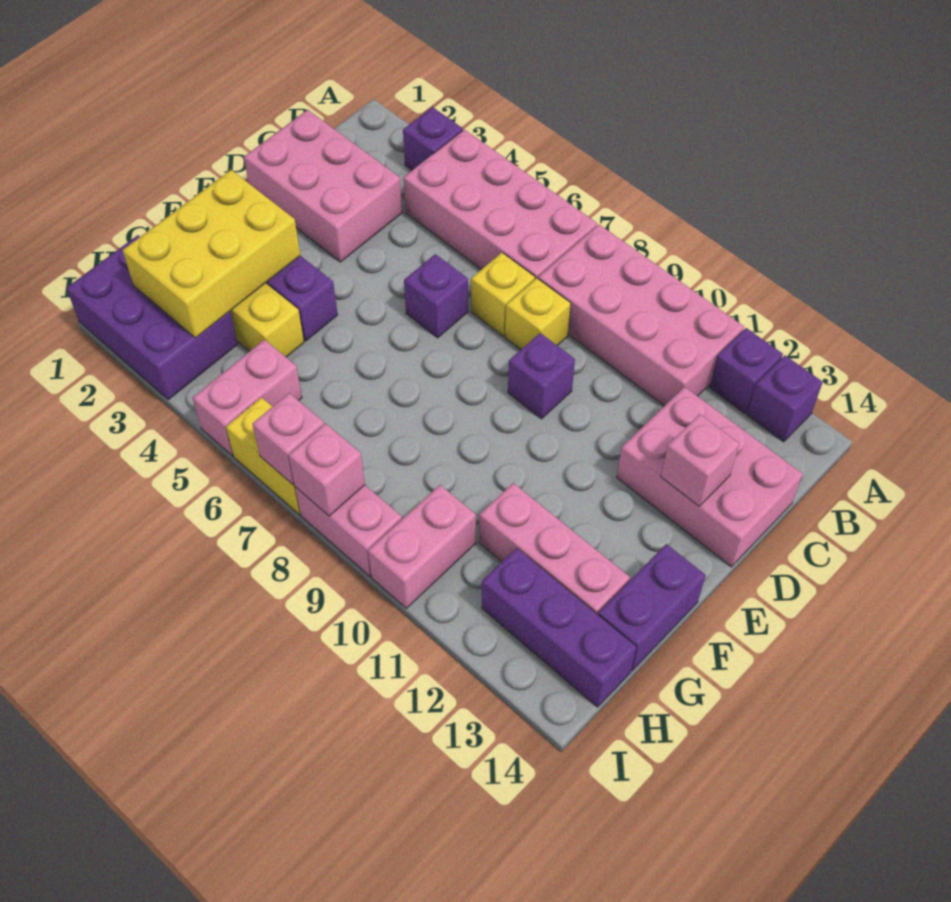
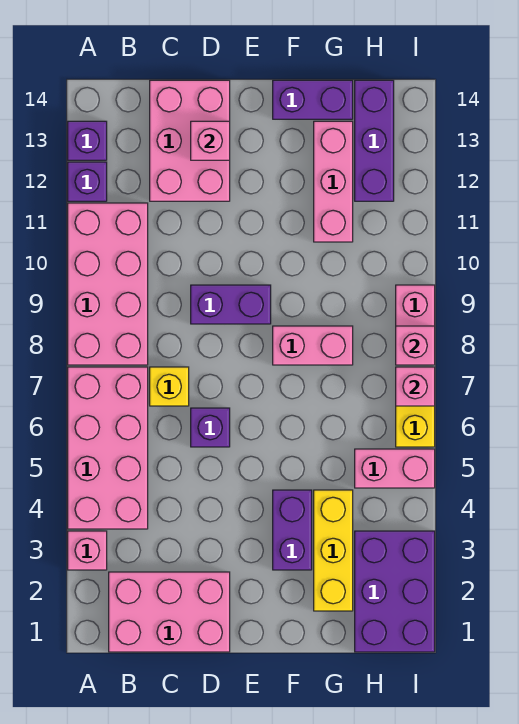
purple 1x1 brick [403,107,463,170] -> pink 1x1 brick [68,531,107,570]
pink 2x3 brick [244,110,402,262] -> pink 2x3 brick turned to [109,572,230,652]
yellow 1x1 brick [505,278,571,350] -> none
purple 1x1 brick [508,333,575,419] -> purple 1x2 brick [191,285,271,324]
yellow 2x3 brick [123,170,300,338] -> none
pink 1x2 brick [368,485,476,608] -> pink 1x2 brick moved to [273,326,353,365]

